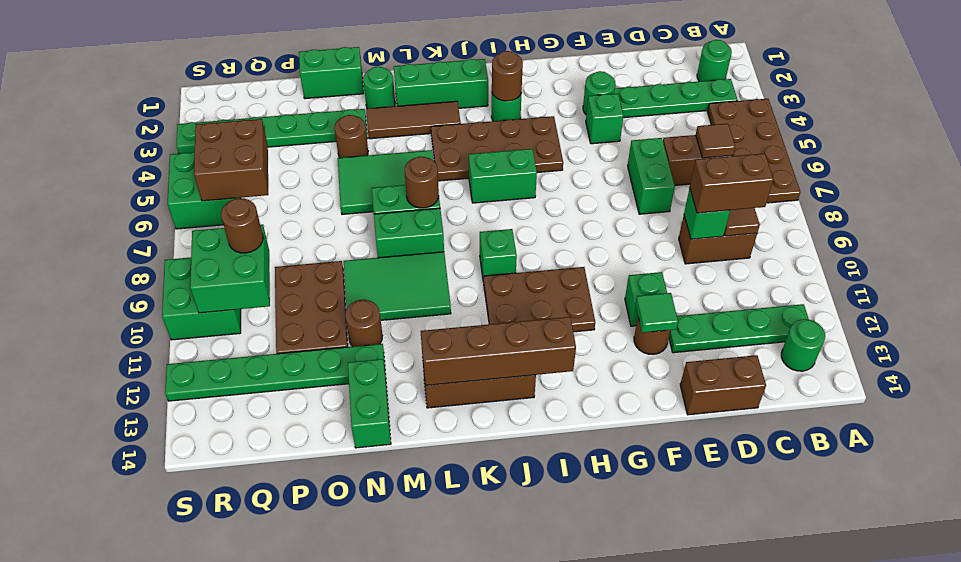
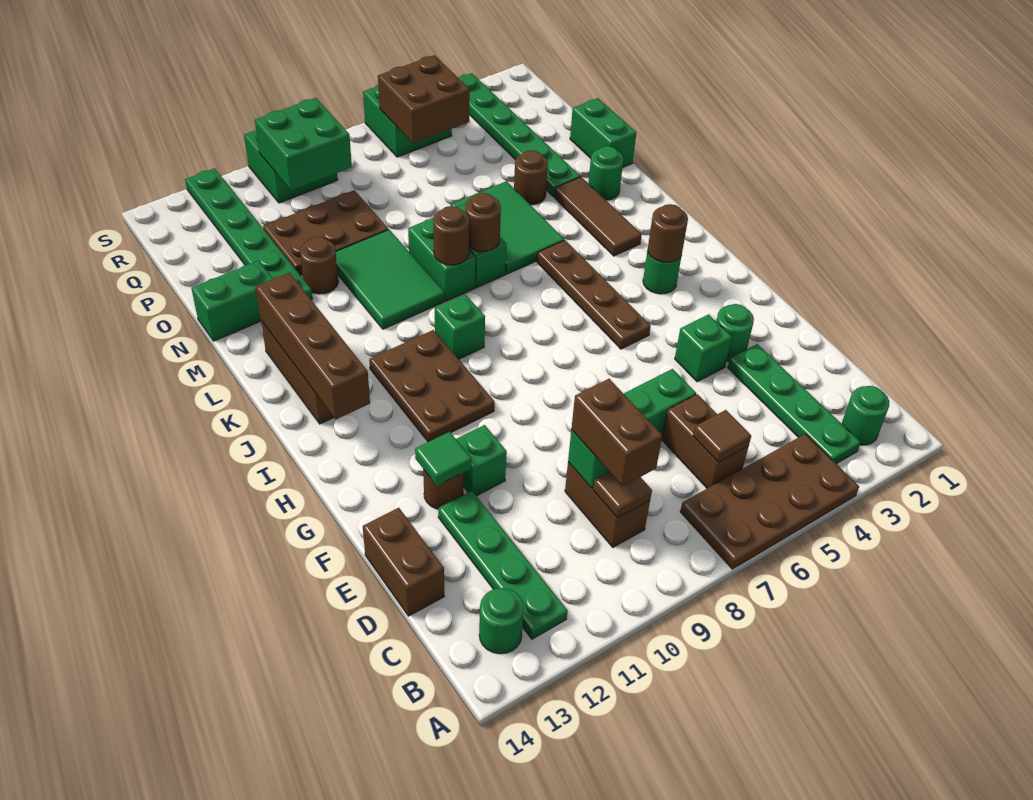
brown 2x4 plate [431,116,563,181] -> brown 1x4 plate [537,240,651,349]
green 1x2 brick [469,149,537,203] -> none
green 1x3 brick [394,59,488,108] -> none
brown 1x1 round brick [221,198,263,253] -> brown 1x1 round brick moved to [433,206,469,265]

